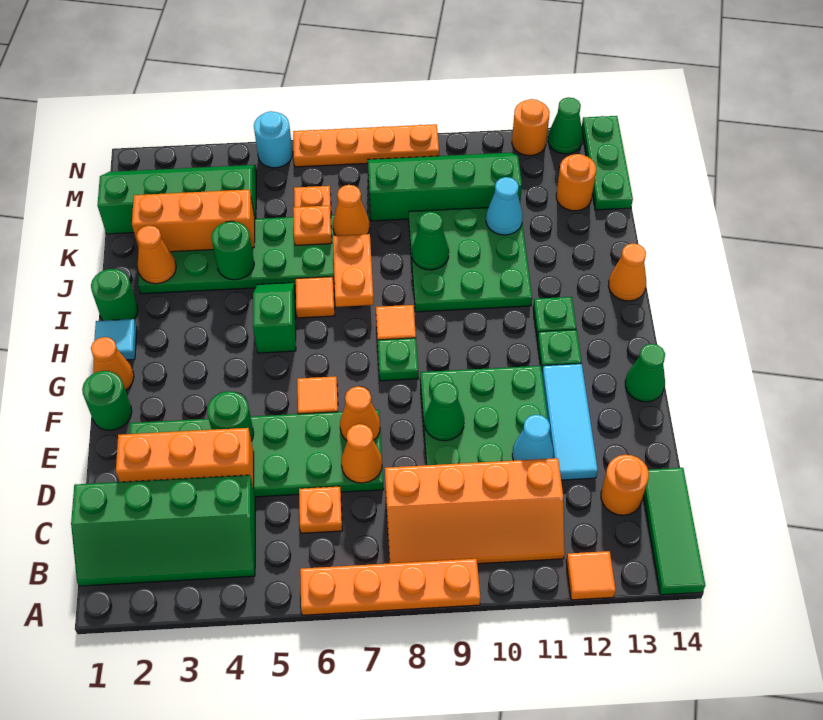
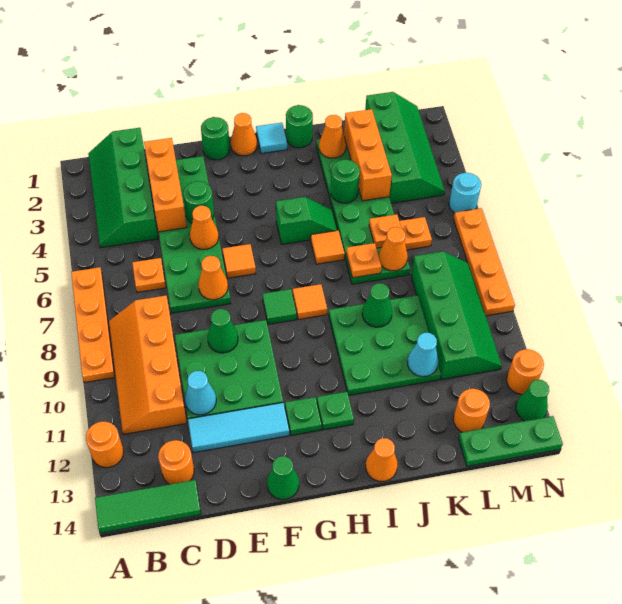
orange 1x1 tile [566,551,616,600] -> orange 1x1 round brick [86,422,124,468]
orange 1x1 cone [341,424,382,483] -> orange 1x1 cone moved to [190,206,219,249]
green 1x1 plate [378,338,418,381] -> green 1x1 tile [262,289,297,324]
orange 1x2 plate [333,234,374,307] -> orange 1x1 plate [346,243,381,278]

